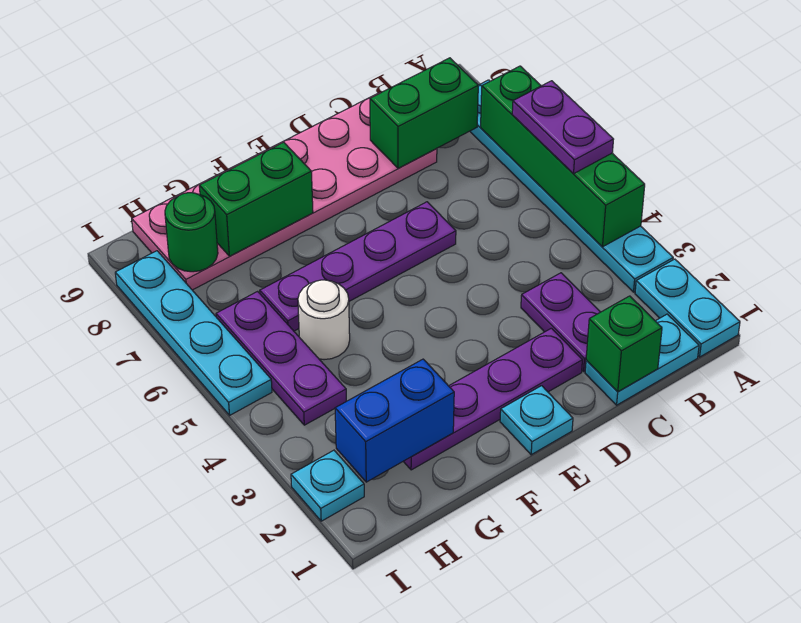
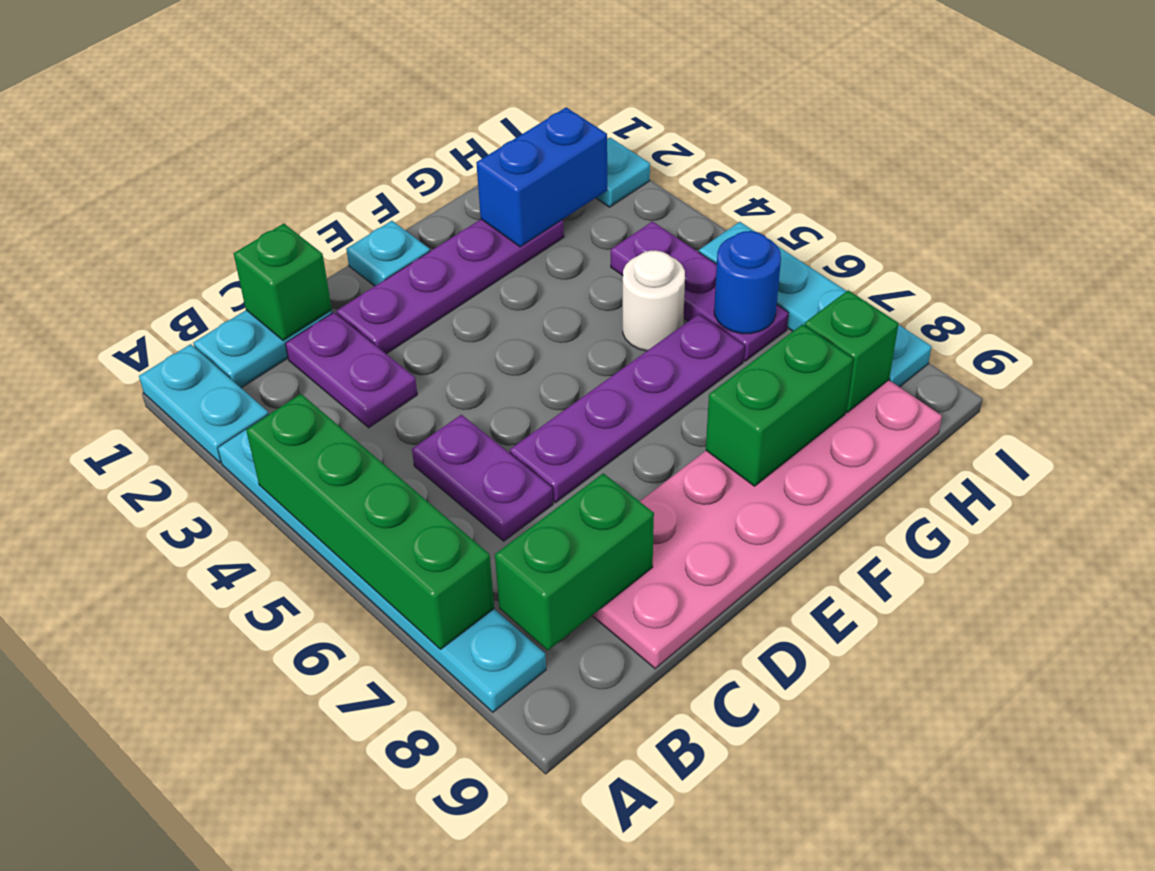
purple 1x2 plate [512,81,614,174] -> purple 1x2 plate moved to [412,415,553,541]
none -> blue 1x1 round brick [714,231,781,334]
green 1x1 round brick [165,193,218,272] -> green 1x1 brick [804,290,899,412]

